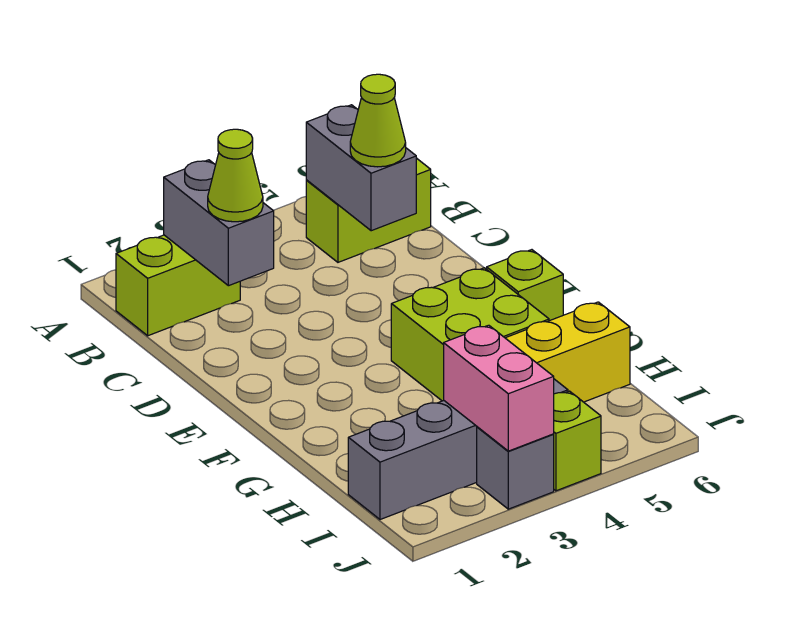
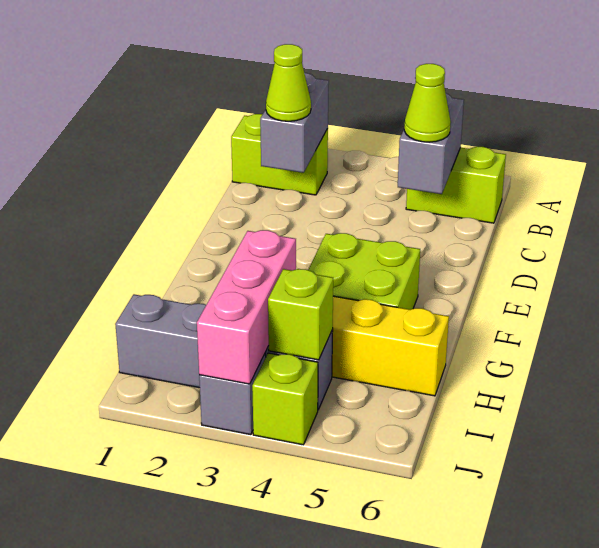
lime 1x1 brick [487,250,563,321] -> lime 1x1 brick moved to [268,269,333,360]
pink 1x2 brick [444,325,554,451] -> pink 1x3 brick [197,230,296,384]

